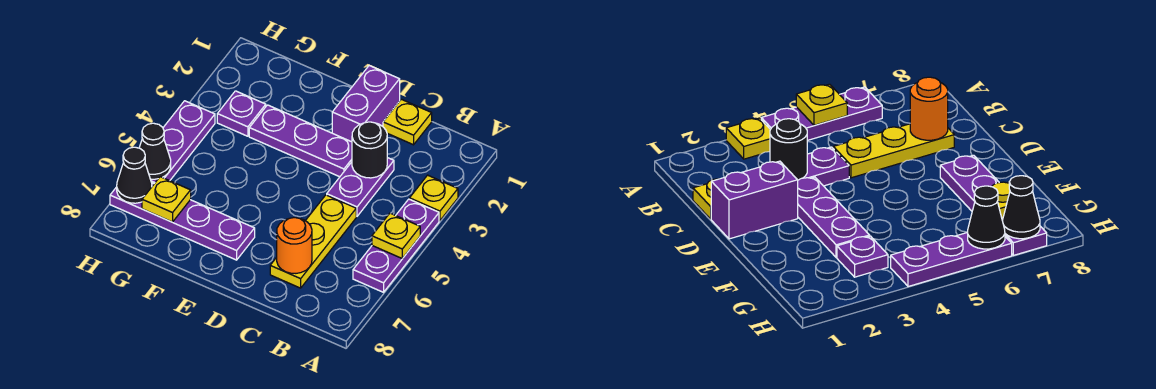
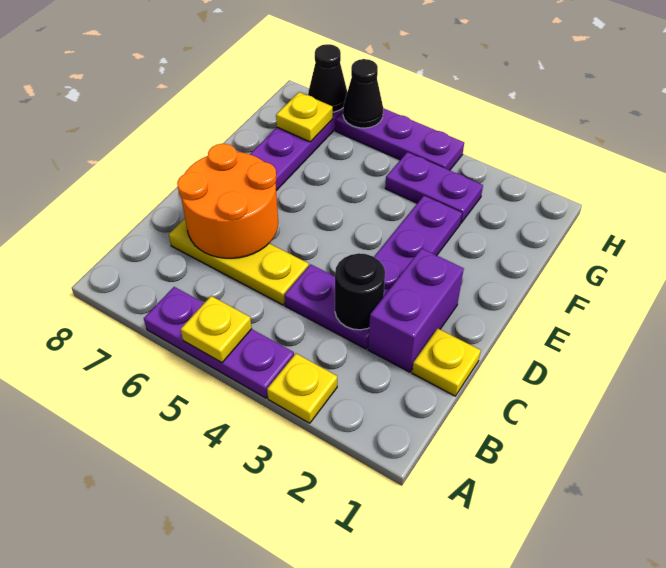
orange 1x1 round brick [277,218,312,273] -> orange 2x2 round brick [177,144,278,258]
purple 1x2 brick [332,66,400,142] -> purple 1x2 brick turned to [368,248,464,372]
purple 1x1 plate [217,91,266,136] -> purple 1x2 plate [385,152,483,223]

